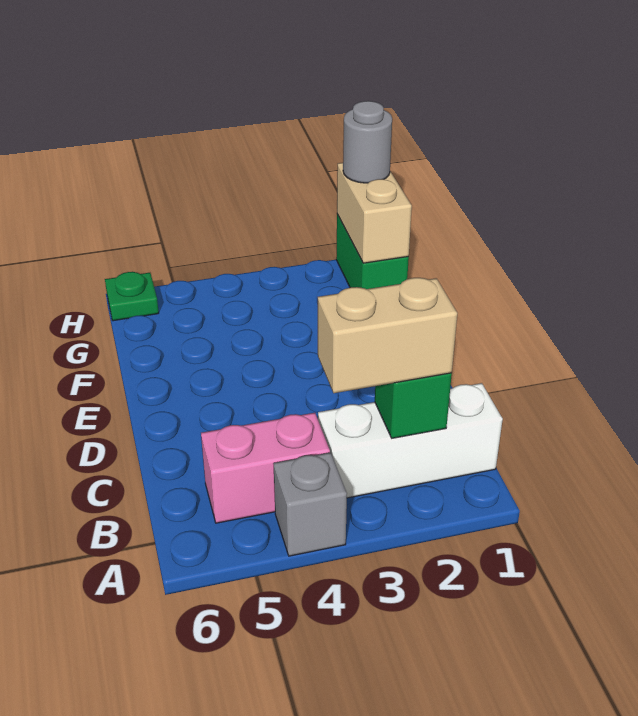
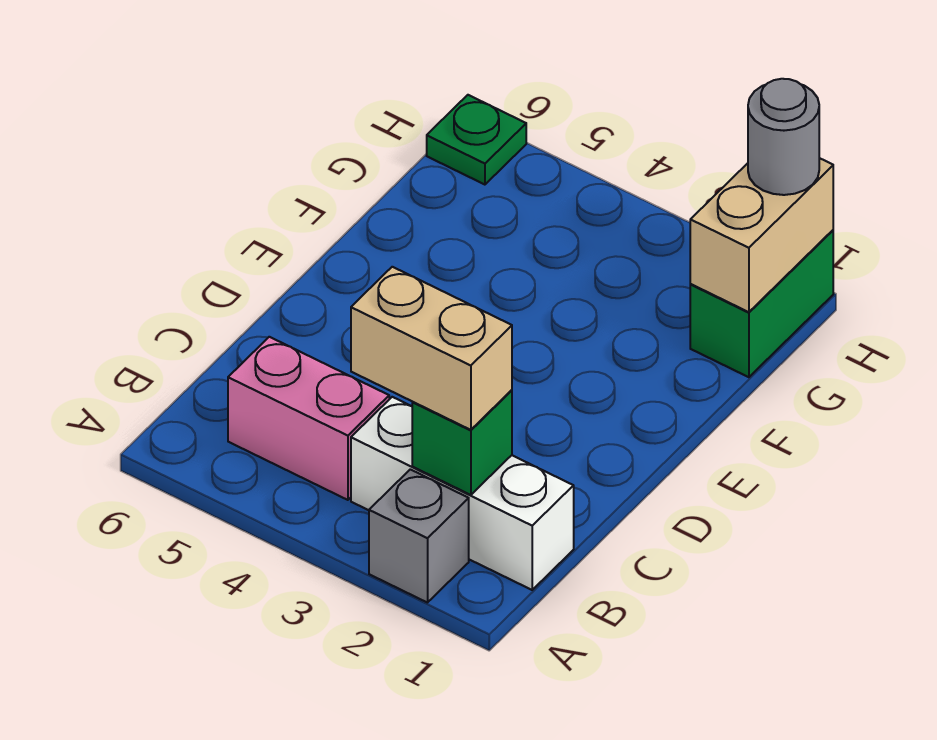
grey 1x1 brick [273,453,347,556] -> grey 1x1 brick moved to [369,469,469,603]

